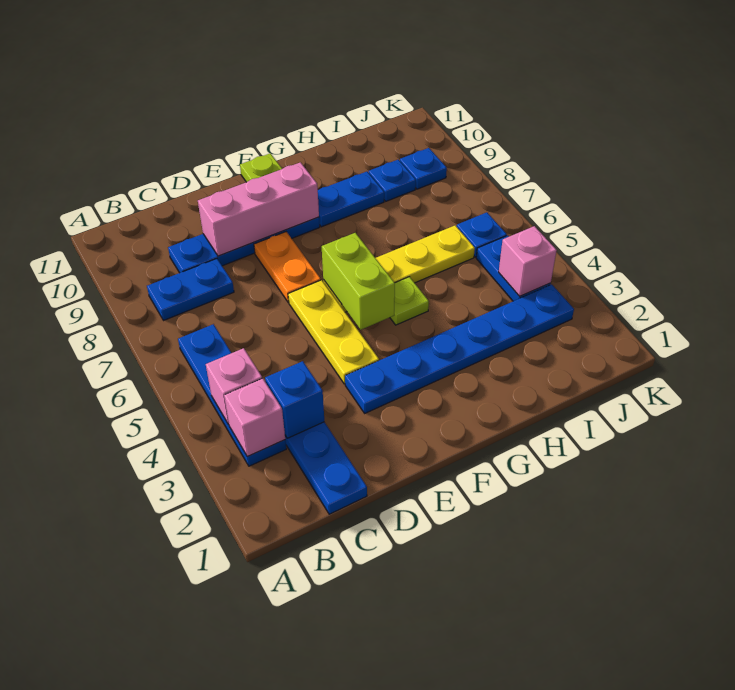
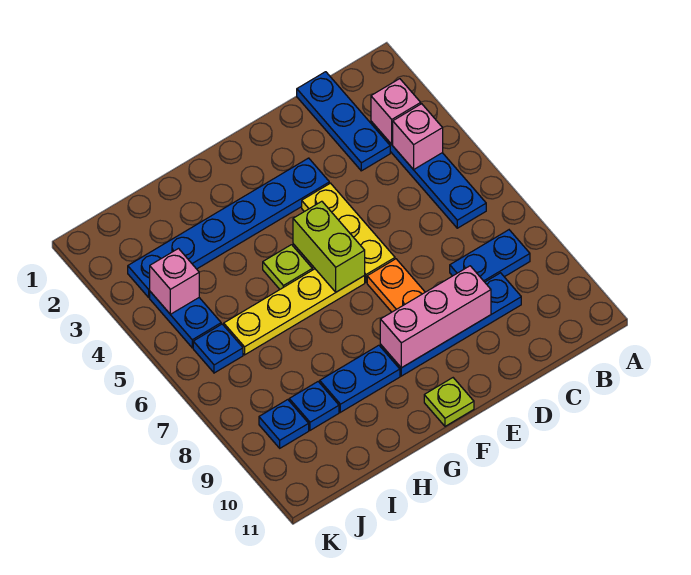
blue 1x1 brick [265,361,324,438] -> none

